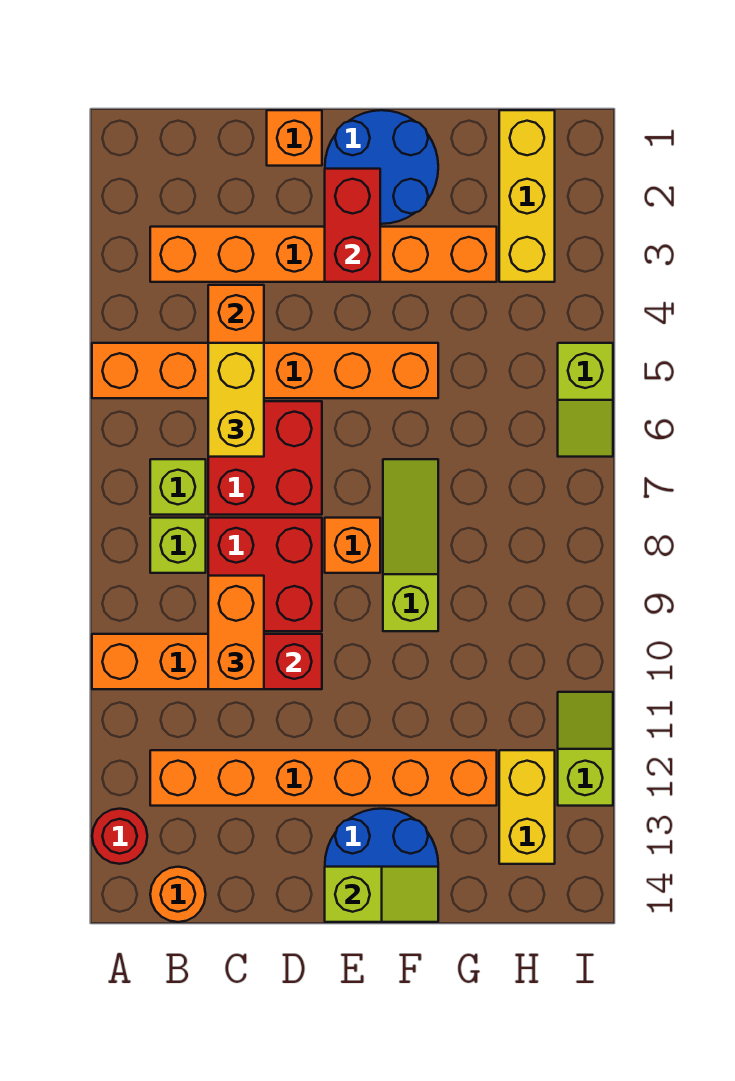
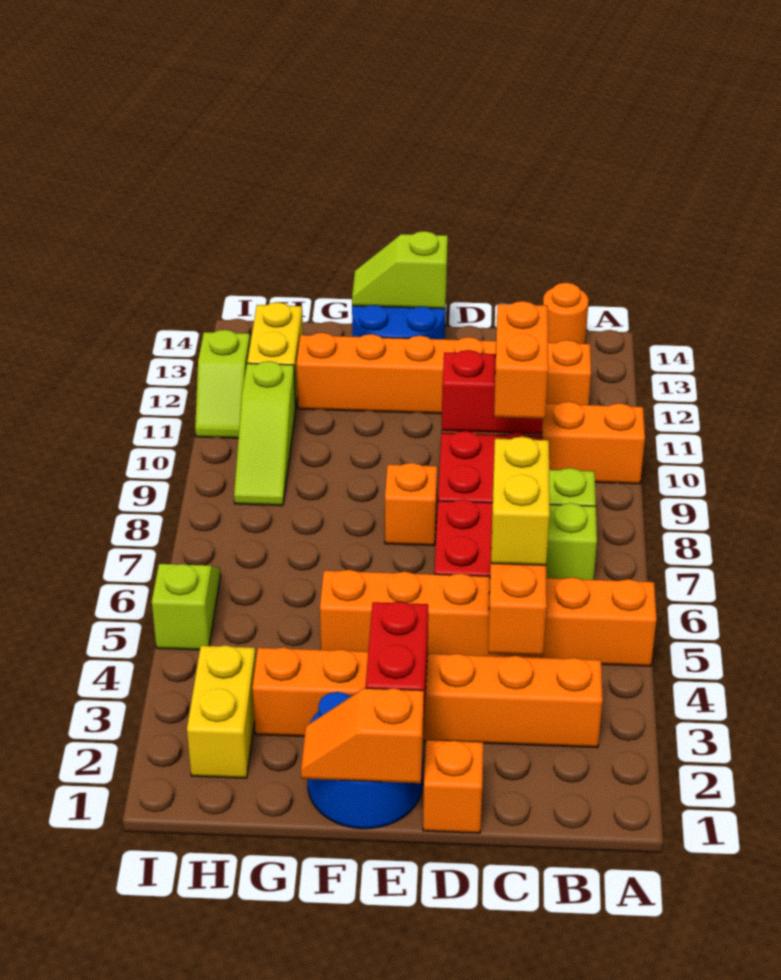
red 1x1 round brick [92,809,147,864] -> none
none -> orange 1x2 slope [301,688,424,783]
lime 1x3 slope [383,459,438,631] -> lime 1x3 slope moved to [234,361,296,506]
yellow 1x3 brick [499,110,555,282] -> yellow 1x2 brick [187,645,256,778]

